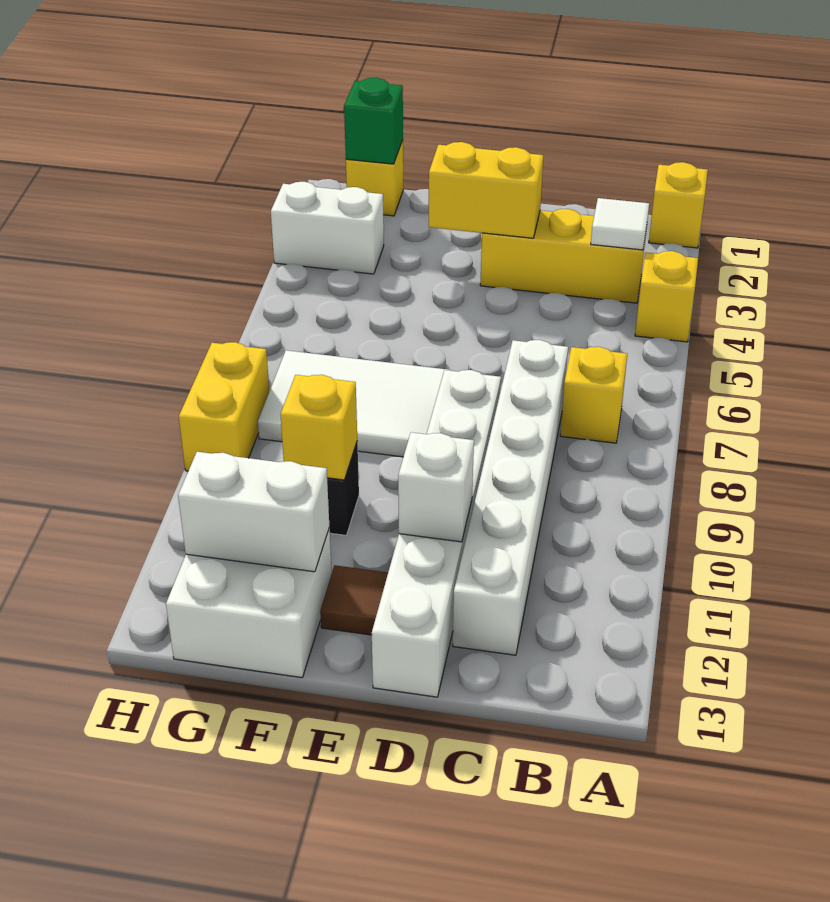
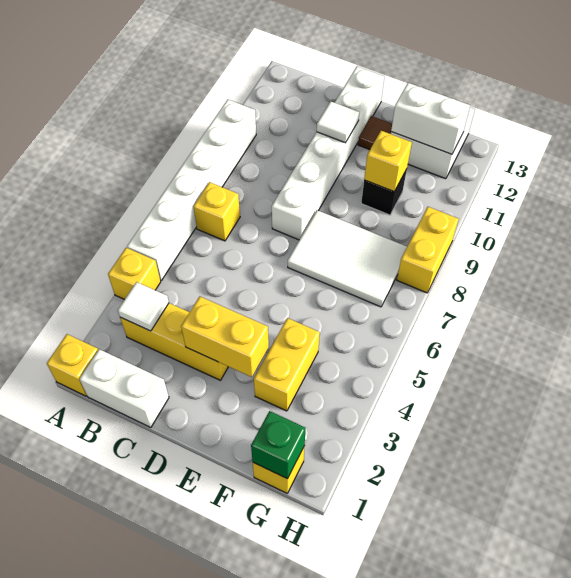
white 1x6 brick [453,340,568,655] -> white 1x6 brick moved to [127,100,256,280]
white 1x1 brick [398,432,474,542] -> white 1x1 tile [317,102,359,143]
none -> yellow 1x2 brick [254,318,320,411]
white 1x2 brick [271,182,384,274] -> white 1x2 brick moved to [80,349,169,427]

